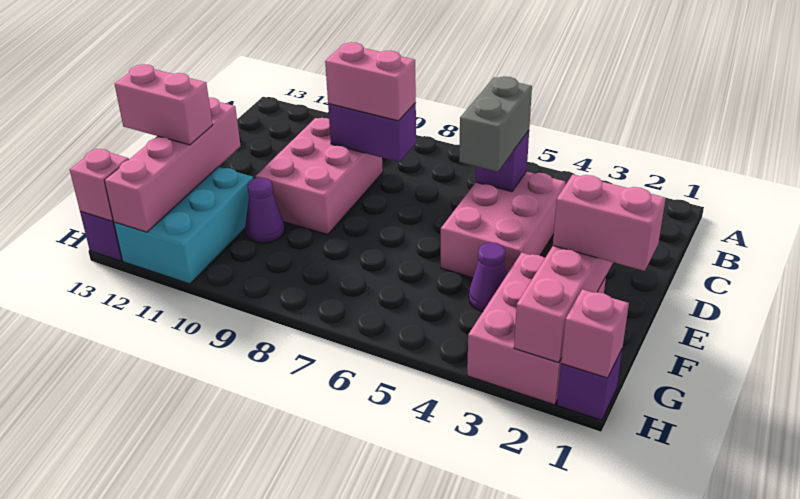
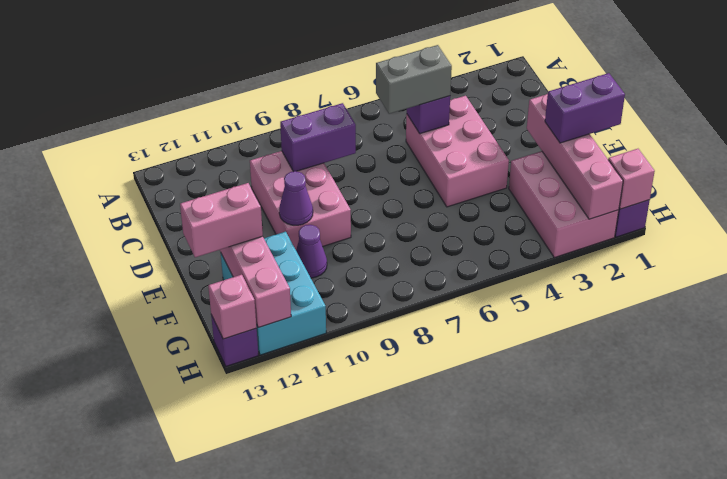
grey 1x2 brick [459,76,532,172] -> grey 1x2 brick turned to [376,45,452,114]
pink 1x2 brick [325,42,416,121] -> none
pink 1x2 brick [553,174,666,271] -> purple 1x2 brick [545,73,625,143]
purple 1x1 cone [469,242,507,312] -> purple 1x1 cone moved to [279,171,313,225]

